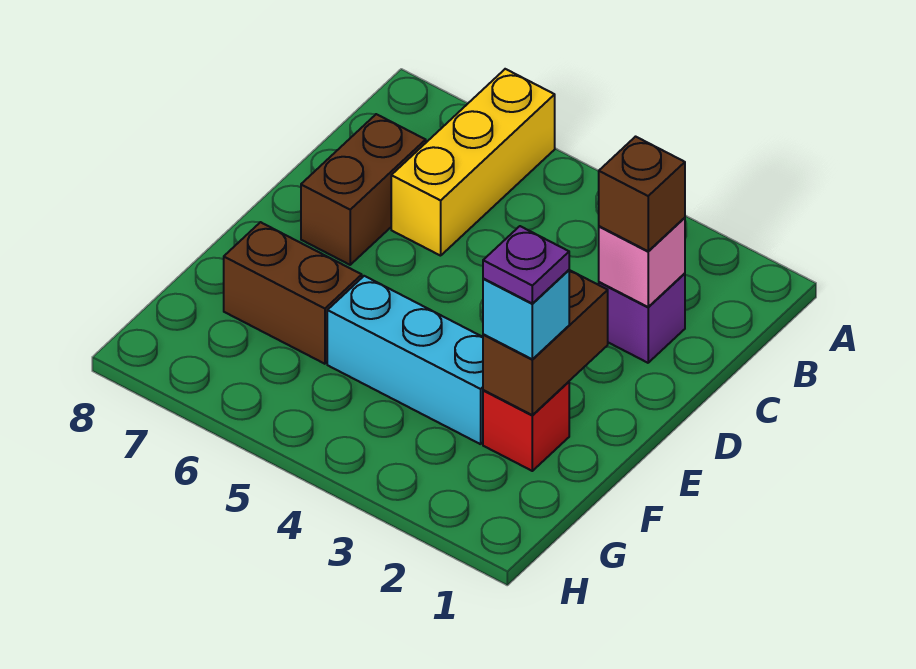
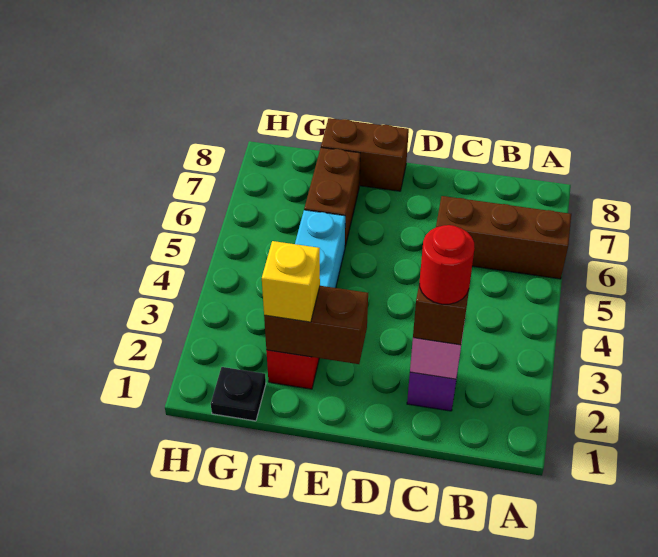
yellow 1x3 brick [391,69,555,256] -> brown 1x3 brick [436,196,571,279]
none -> red 1x1 round brick [420,225,475,304]
brown 1x2 brick [301,114,426,265] -> brown 1x2 brick moved to [321,118,409,191]
cyan 1x1 brick [483,270,569,359] -> yellow 1x1 brick [262,241,320,322]
purple 1x1 plate [483,226,569,303] -> none
none -> black 1x1 plate [211,367,266,421]

